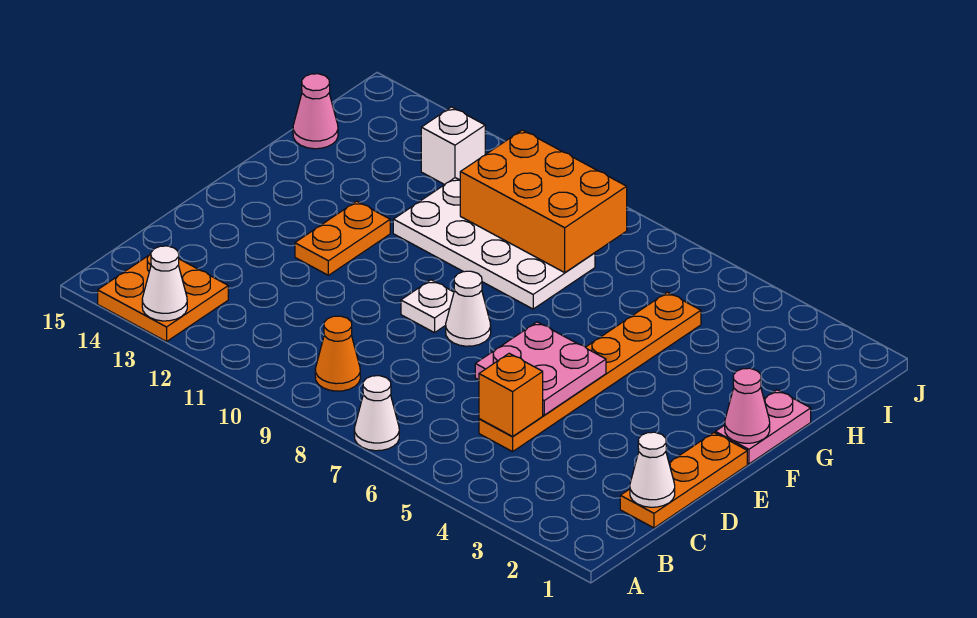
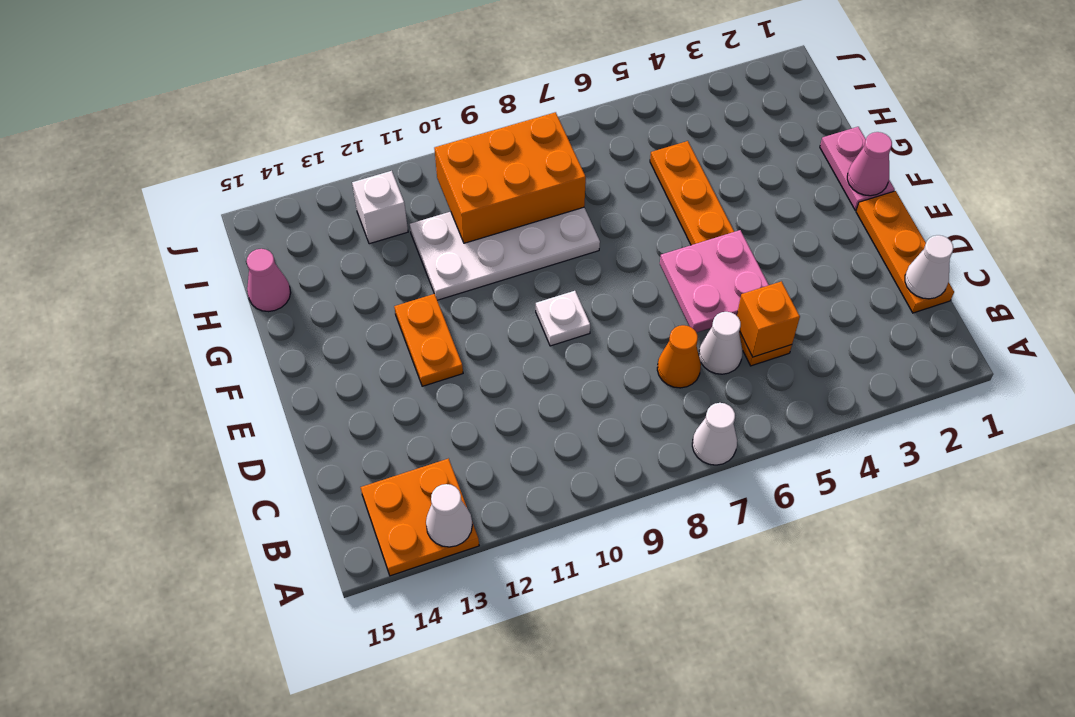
orange 1x1 cone [315,316,360,391] -> orange 1x1 cone moved to [657,325,701,388]
white 1x1 cone [446,271,491,346] -> white 1x1 cone moved to [699,312,743,374]

